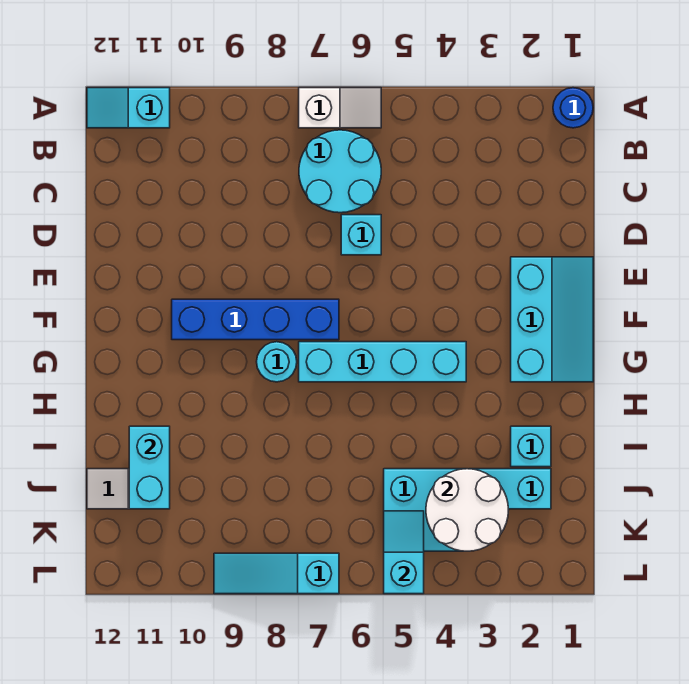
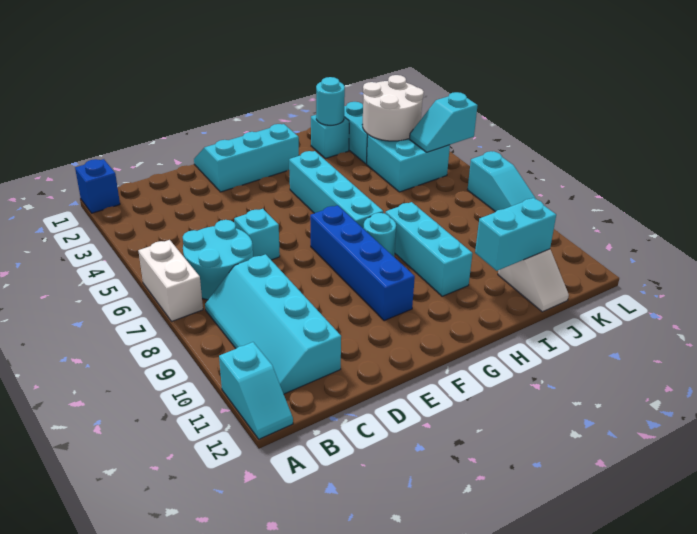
blue 1x1 round brick [553,88,593,128] -> blue 1x1 brick [75,159,120,213]
white 1x2 slope [299,88,381,128] -> white 1x2 brick [138,240,203,321]
none -> cyan 2x4 slope [205,254,341,394]
none -> cyan 1x3 brick [385,202,473,296]
none -> cyan 1x1 round brick [316,77,345,125]

